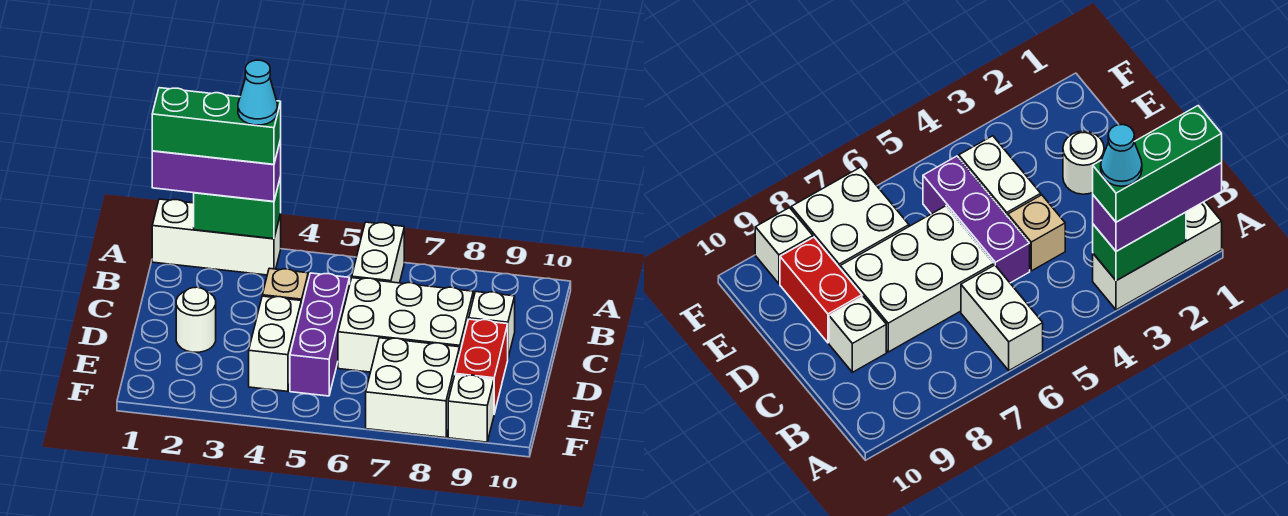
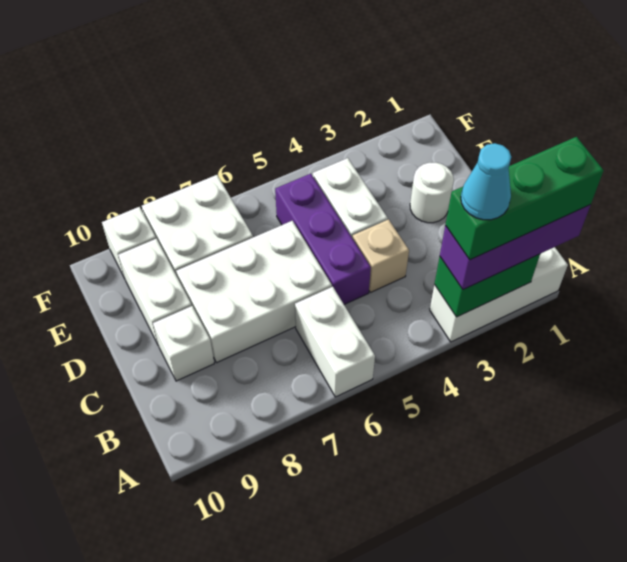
red 1x2 brick [455,319,508,414] -> white 1x2 brick [118,239,192,346]

